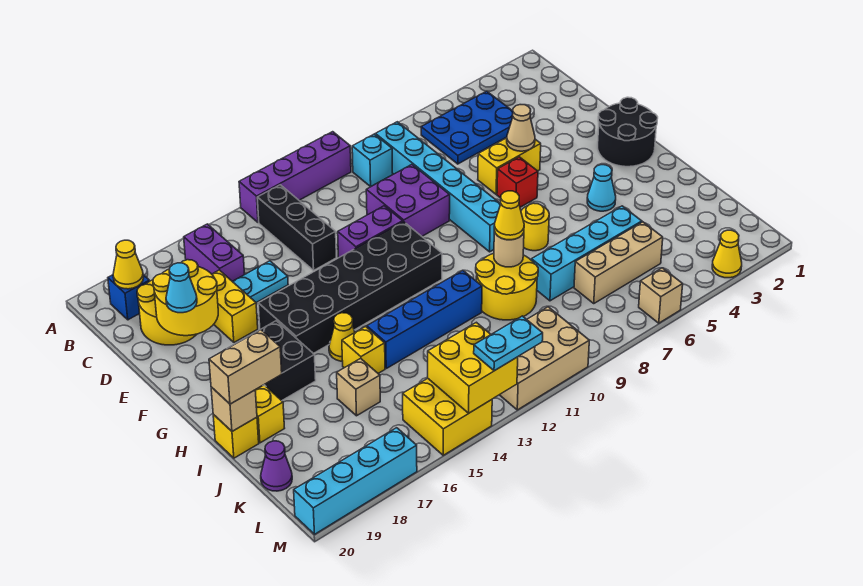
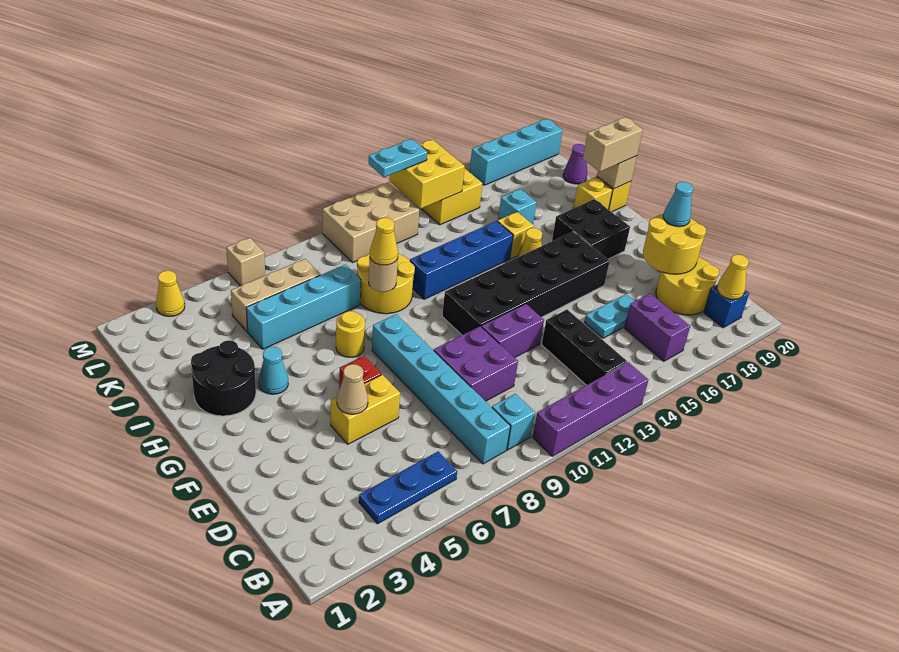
blue 2x3 plate [421,91,513,164] -> blue 1x3 plate [359,451,457,524]
yellow 1x2 brick [212,270,258,342] -> none
black 2x2 round brick [598,97,658,167] -> black 2x2 round brick moved to [191,340,256,416]
tan 1x1 brick [337,358,380,416] -> cyan 1x1 brick [498,189,537,224]

